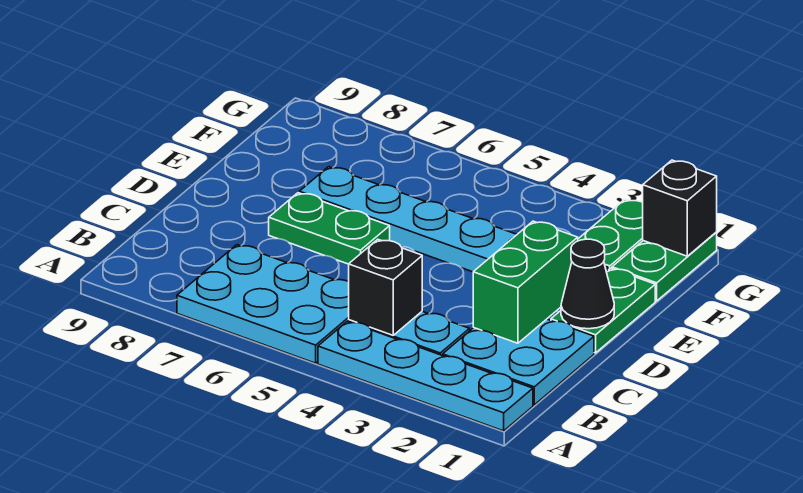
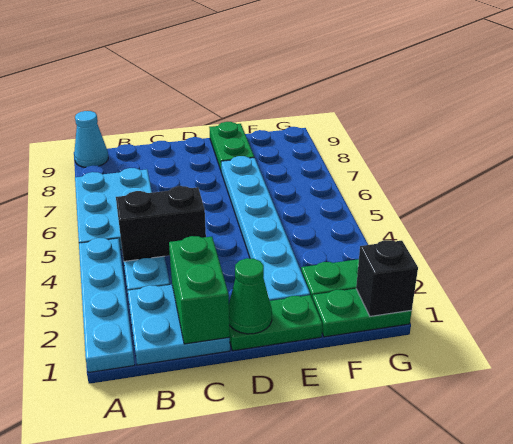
none -> cyan 1x1 cone [74,111,108,167]
black 1x1 brick [349,239,422,335] -> black 1x2 brick [116,186,206,261]
green 1x2 brick [473,221,578,343] -> green 1x2 brick turned to [169,236,230,344]
black 1x1 cone [561,239,614,329] -> green 1x1 cone [229,258,272,334]
green 1x2 plate [269,193,390,264] -> green 1x2 plate moved to [209,122,254,170]

